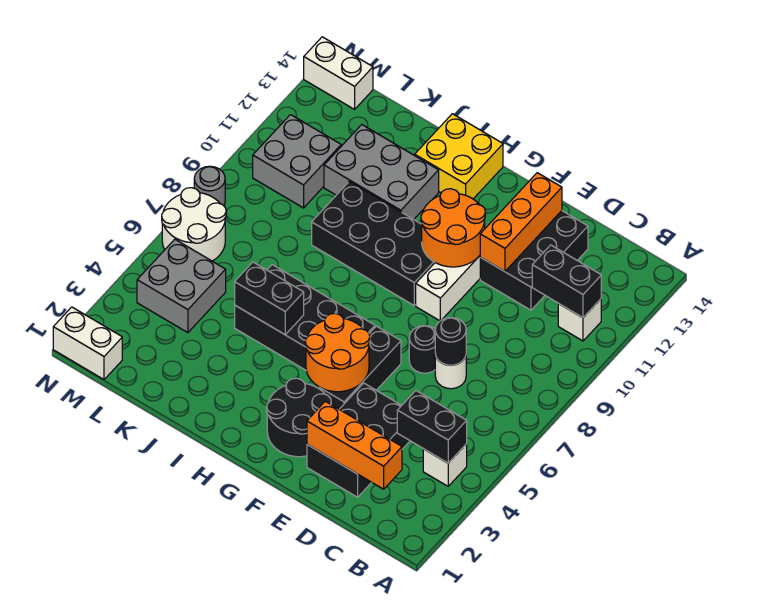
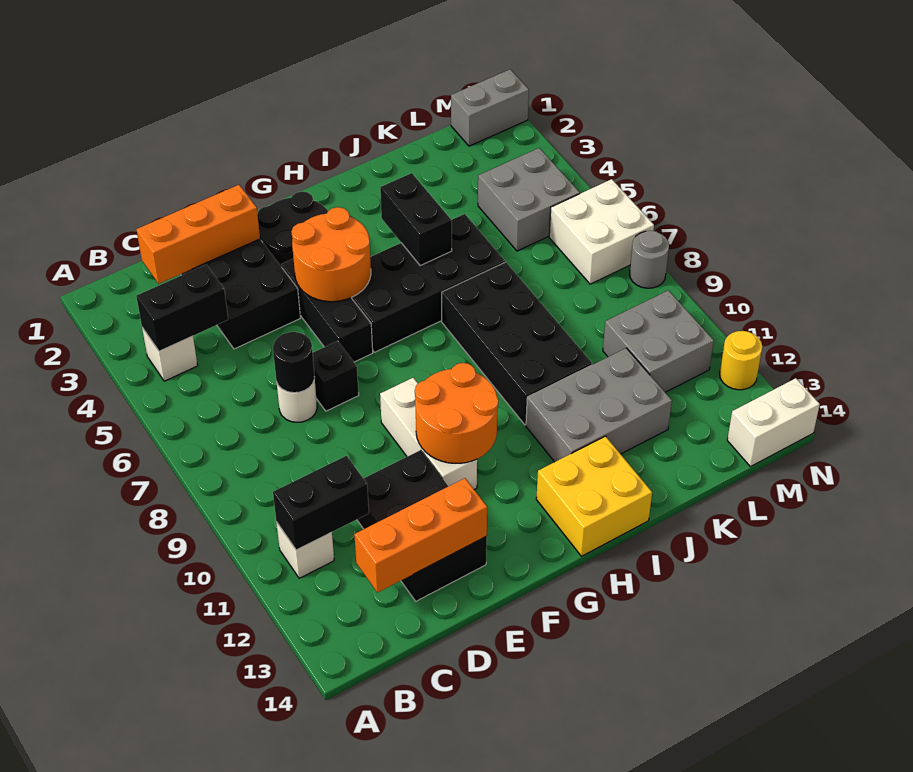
black 1x1 round brick [409,326,435,373] -> black 1x1 brick [313,341,359,411]
orange 1x3 brick [480,173,562,271] -> orange 1x3 brick turned to [354,478,487,593]
black 2x4 brick [312,182,435,306] -> black 2x4 brick turned to [442,262,592,425]
black 1x2 brick [235,262,304,334] -> black 1x2 brick turned to [380,173,452,266]
white 1x2 brick [53,307,122,379] -> grey 1x2 brick [451,69,529,146]
white 2x2 round brick [162,188,226,261] -> white 2x2 brick [549,179,654,284]
none -> yellow 1x1 round brick [720,331,762,390]

